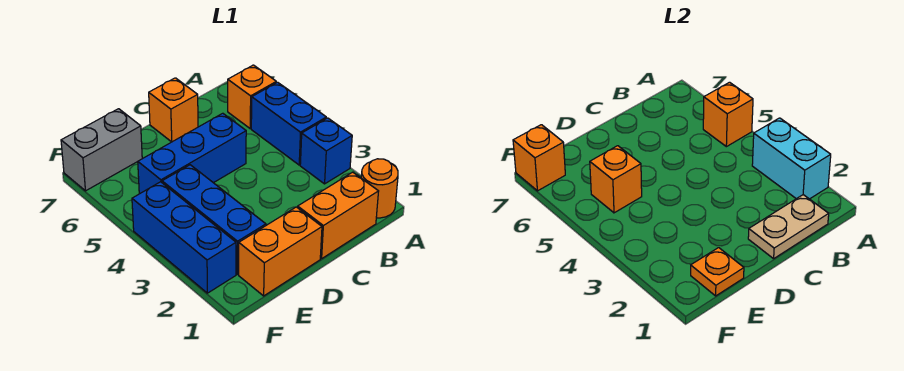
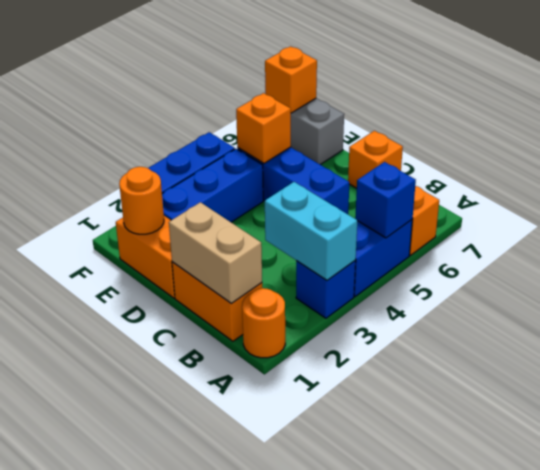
cyan 1x2 brick [752,118,831,199] -> cyan 1x2 brick turned to [265,182,357,280]
orange 1x1 brick [703,82,753,147] -> blue 1x1 brick [355,162,416,238]
tan 1x2 plate [748,195,829,259] -> tan 1x2 brick [169,202,262,303]
orange 1x1 plate [691,248,744,296] -> orange 1x1 round brick [119,167,164,234]

